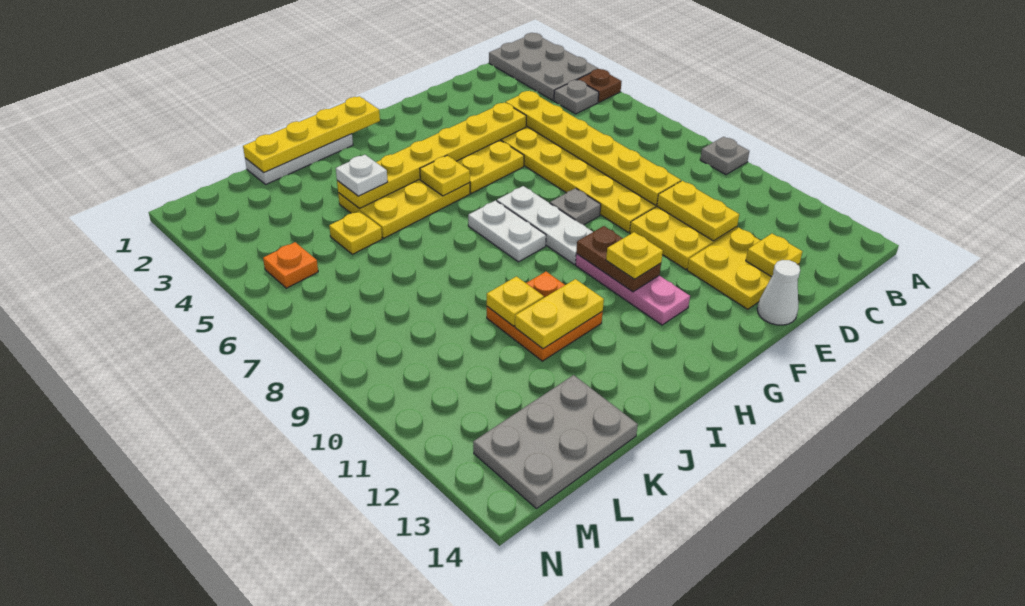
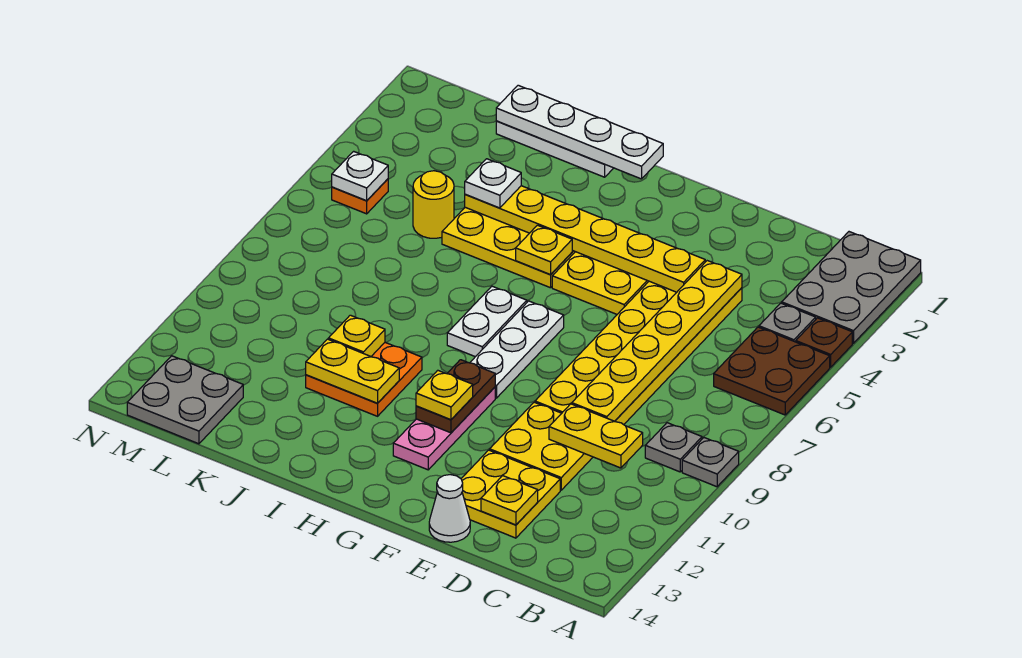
none -> brown 2x2 plate [714,327,830,415]
yellow 1x2 plate [657,181,739,241] -> yellow 1x2 plate turned to [549,404,643,468]
grey 1x1 plate [550,188,601,225] -> grey 1x1 plate moved to [645,423,702,472]
yellow 1x4 plate [243,96,380,173] -> white 1x4 plate [496,85,663,179]
yellow 1x1 plate [329,211,382,254] -> yellow 1x1 round brick [413,171,454,238]
grey 2x3 plate [473,375,638,509] -> grey 2x2 plate [127,356,243,444]
none -> white 1x1 plate [332,151,388,201]

